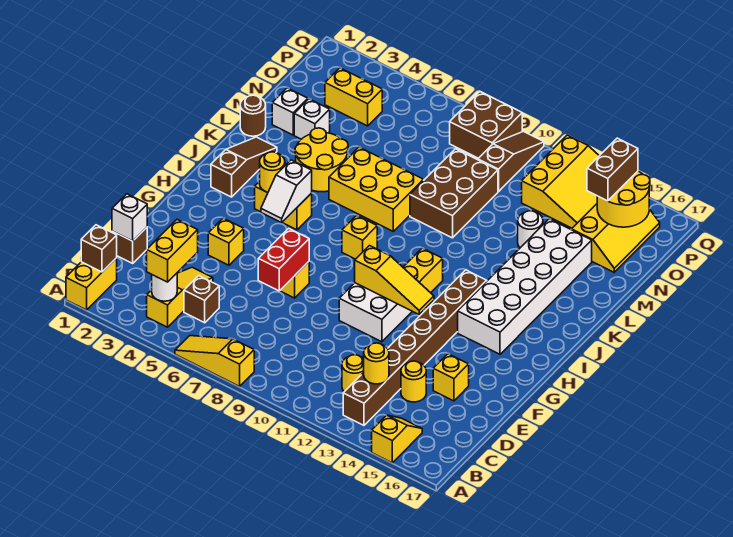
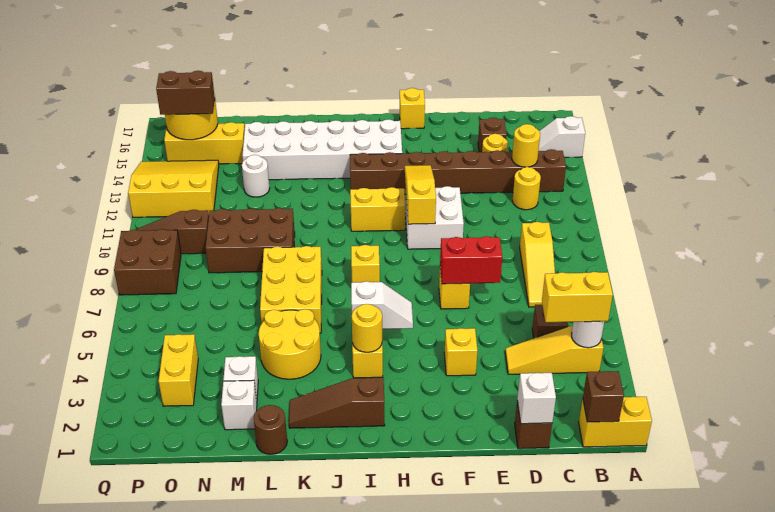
yellow 1x3 slope [175,336,254,386] -> yellow 1x3 slope moved to [520,222,555,307]
yellow 1x2 slope [372,415,422,463] -> white 1x2 slope [539,116,585,157]
none -> brown 1x1 brick [478,118,507,152]
yellow 1x1 brick [433,354,469,401] -> yellow 1x1 brick moved to [400,88,425,129]

